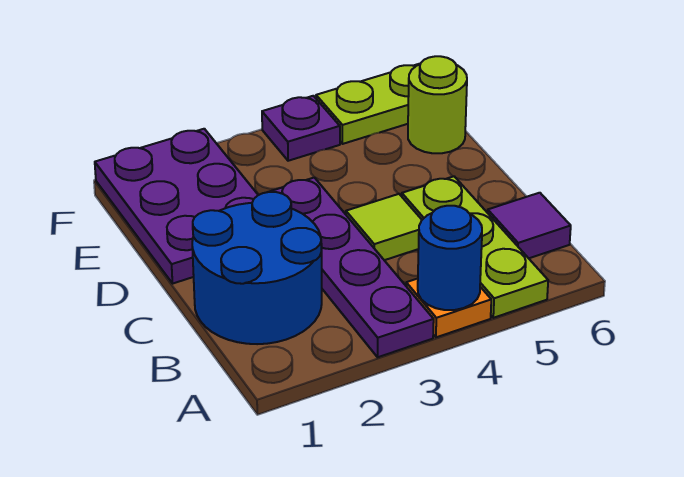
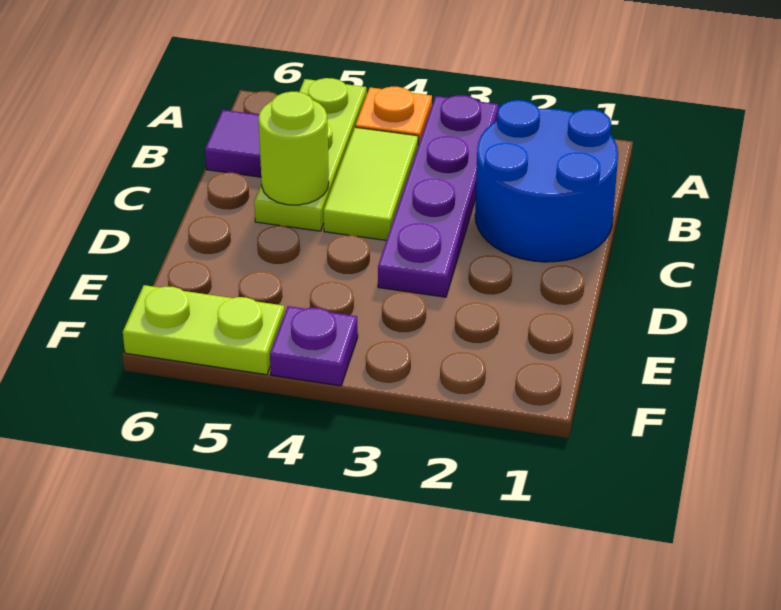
blue 1x1 round brick [418,206,482,310] -> none
lime 1x1 tile [346,194,422,260] -> lime 1x2 tile [324,127,418,240]
purple 2x3 plate [95,129,258,284] -> none
lime 1x1 round brick [408,56,467,153] -> lime 1x1 round brick moved to [259,92,329,205]

